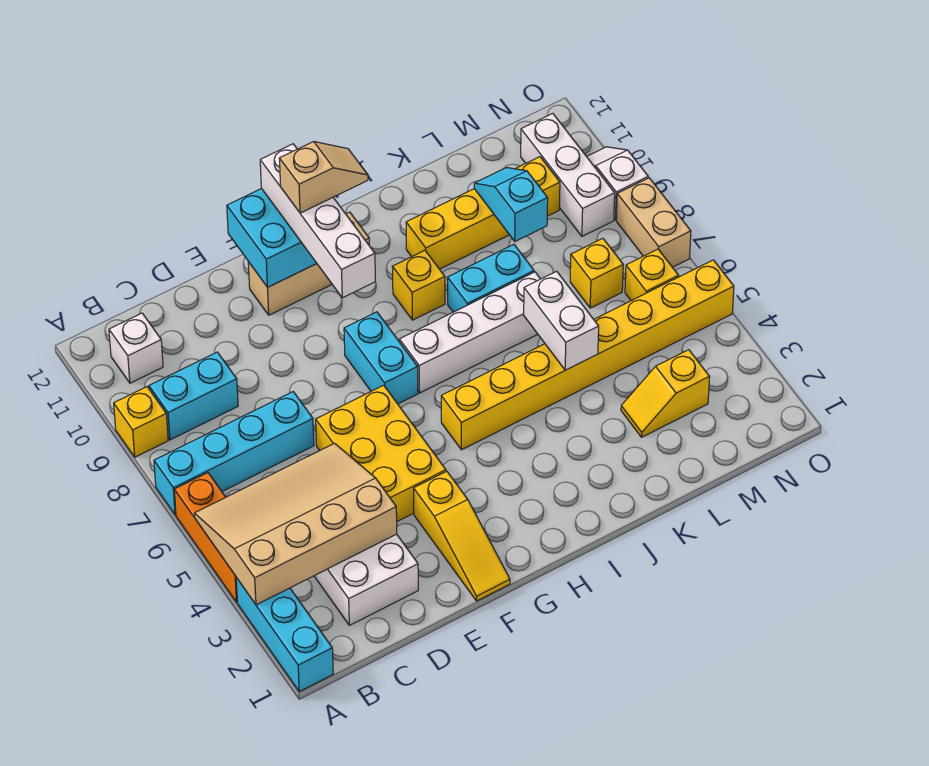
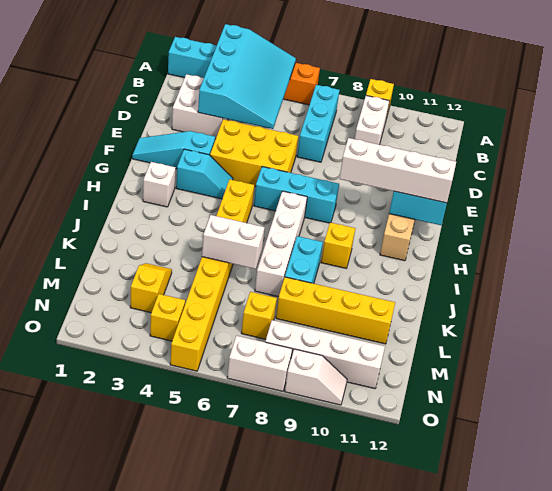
tan 3x4 slope [195,443,397,605] -> cyan 3x4 slope [198,24,296,129]
cyan 1x4 brick [154,392,314,515] -> cyan 1x3 brick [297,85,339,162]
cyan 1x2 brick [149,352,238,440] -> white 1x2 brick [355,96,389,145]
white 1x1 brick [109,313,163,383] -> white 1x1 brick moved to [143,162,176,207]
yellow 1x3 slope [414,471,510,601] -> cyan 1x3 slope [132,131,215,169]
cyan 1x2 brick [344,312,418,404] -> cyan 1x3 brick [254,167,339,223]
tan 1x2 slope [279,142,368,213] -> none
yellow 1x4 brick [406,157,560,269] -> yellow 1x4 brick turned to [276,277,395,344]
cyan 1x2 slope [474,167,548,241] -> cyan 1x2 slope moved to [176,149,233,199]
yellow 1x1 brick [625,249,679,301] -> yellow 1x1 brick moved to [150,294,185,341]
white 1x3 brick [521,113,615,236] -> white 1x4 brick [265,320,385,389]
tan 1x2 brick [616,178,691,267] -> white 1x2 brick [227,336,292,391]

